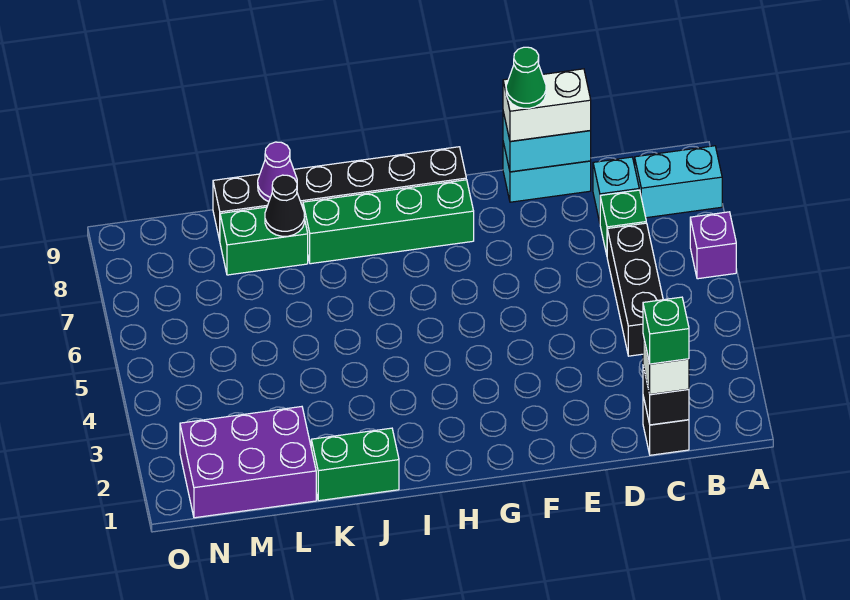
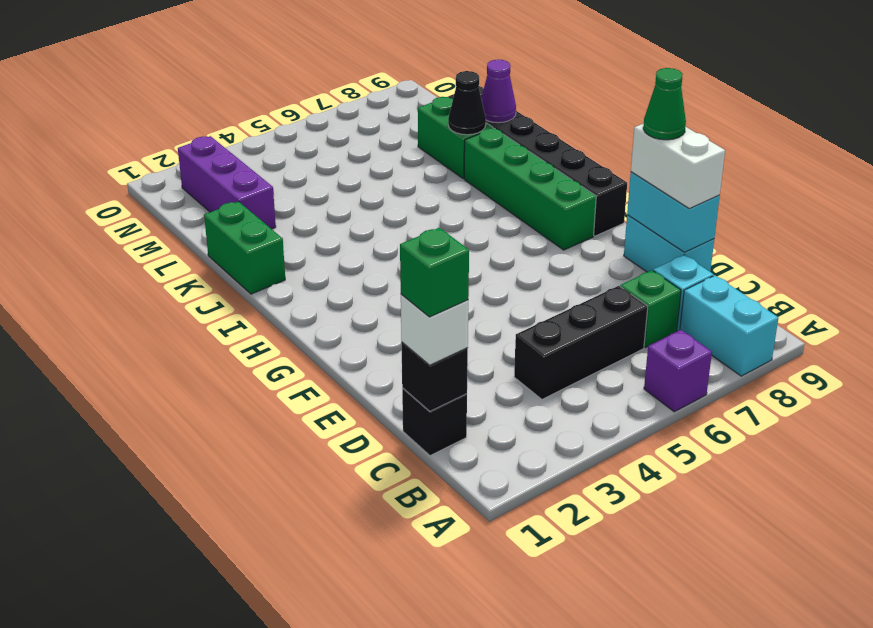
purple 2x3 brick [180,407,316,518] -> purple 1x3 brick [178,136,276,229]

